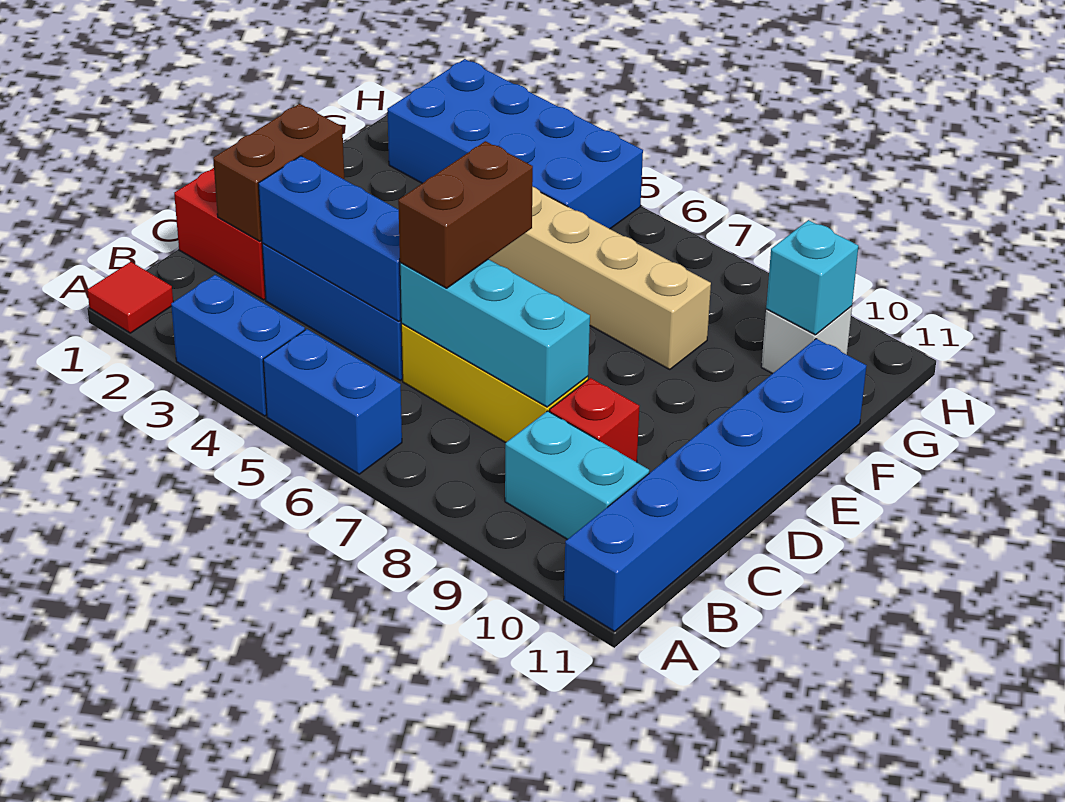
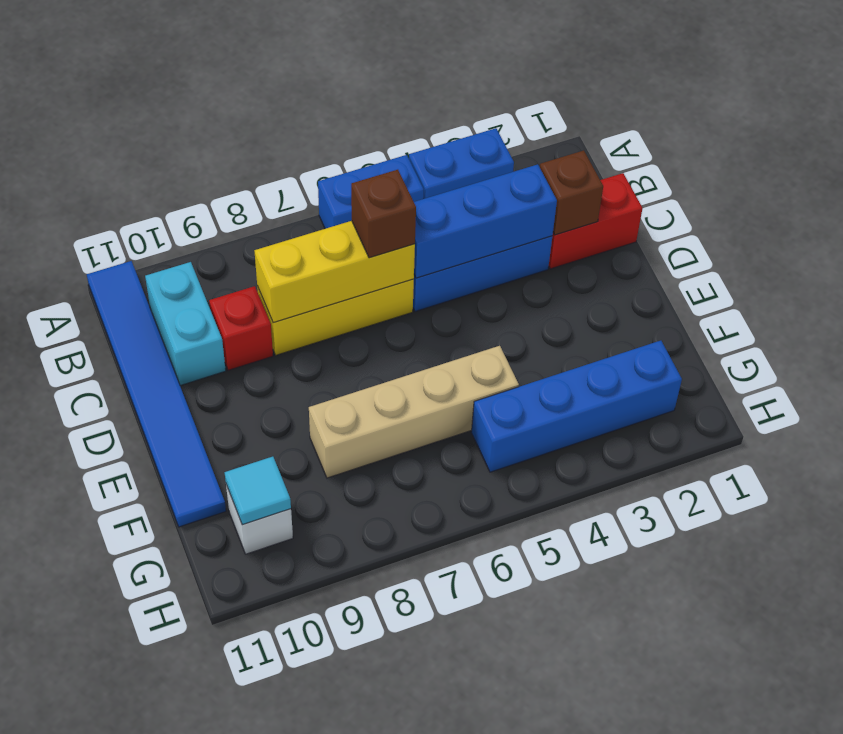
red 1x1 tile [87,262,173,333] -> none
blue 1x6 brick [564,339,866,631] -> blue 1x6 tile [87,261,226,527]
cyan 1x2 brick [505,411,649,539] -> cyan 1x2 brick turned to [145,262,226,386]
brown 1x2 brick [213,104,344,241] -> brown 1x1 brick [540,150,603,235]
cyan 1x3 brick [400,259,590,407] -> yellow 1x3 brick [255,221,415,323]
brown 1x2 brick [398,141,533,288] -> brown 1x1 brick [351,170,416,258]
blue 2x4 brick [387,59,643,229] -> blue 1x4 brick [471,341,682,472]
cyan 1x1 brick [766,220,858,335] -> cyan 1x1 tile [225,457,291,525]

